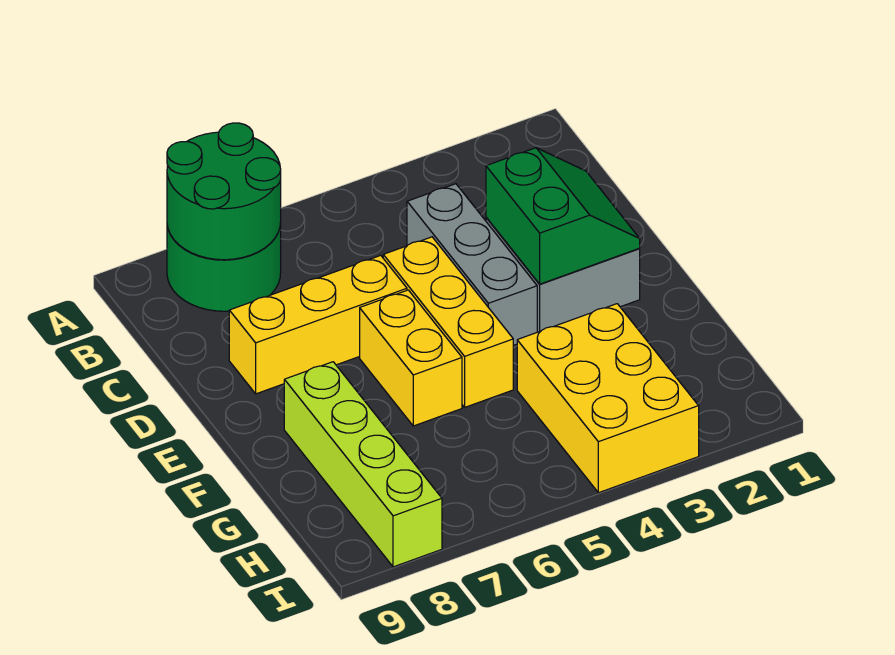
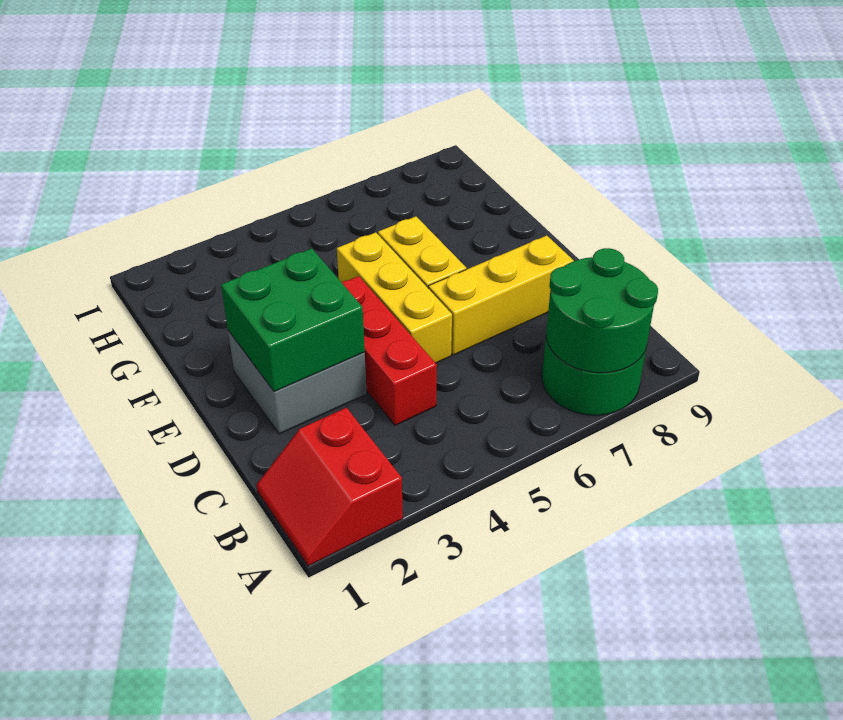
none -> red 2x2 slope [256,407,403,566]
grey 1x3 brick [407,184,537,345] -> red 1x3 brick [341,276,437,425]
green 2x2 slope [486,148,640,284] -> green 2x2 brick [221,249,365,392]
lime 1x4 brick [284,362,442,567] -> none
yellow 2x3 brick [517,304,699,493] -> none

